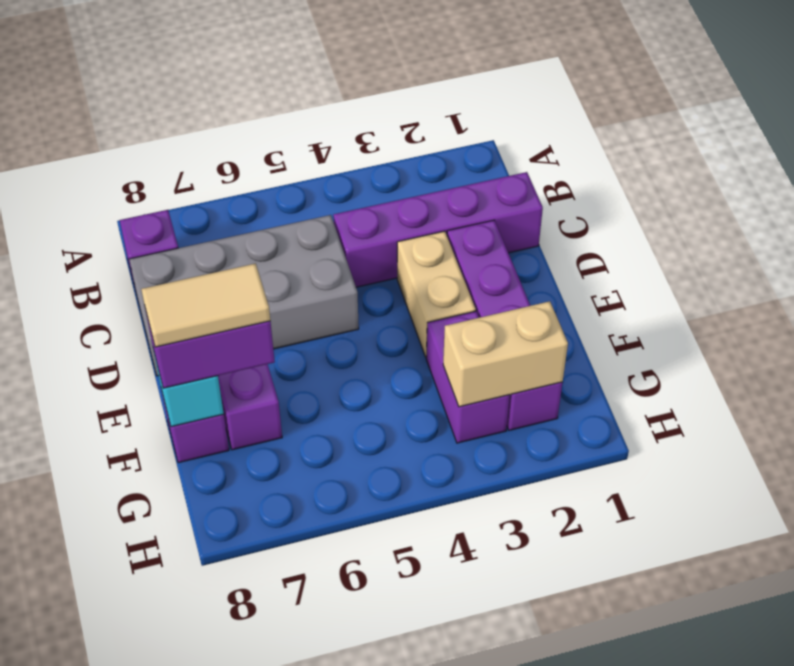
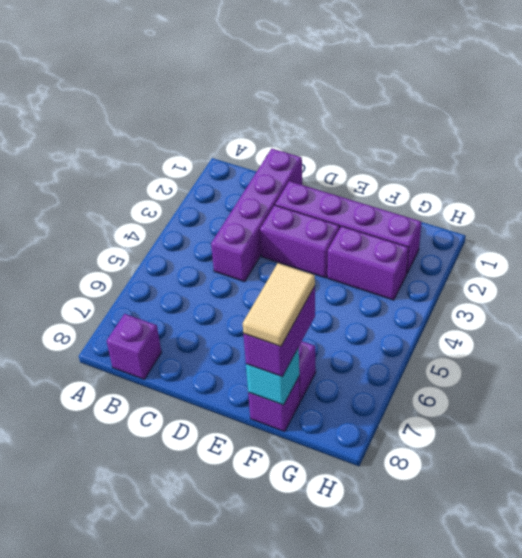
grey 2x4 brick [129,215,359,376] -> none
tan 1x2 brick [397,231,476,357] -> purple 1x2 brick [260,205,340,278]
tan 1x2 brick [443,301,568,407] -> none

